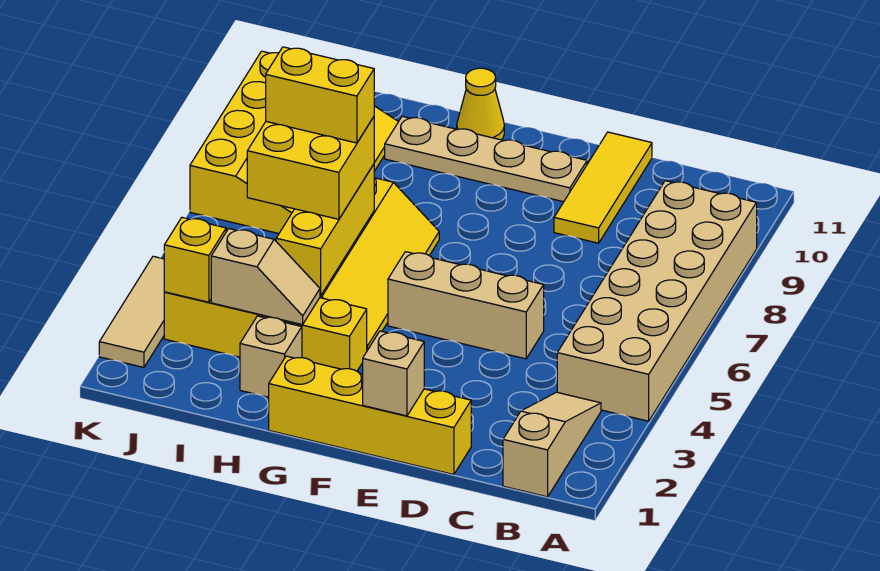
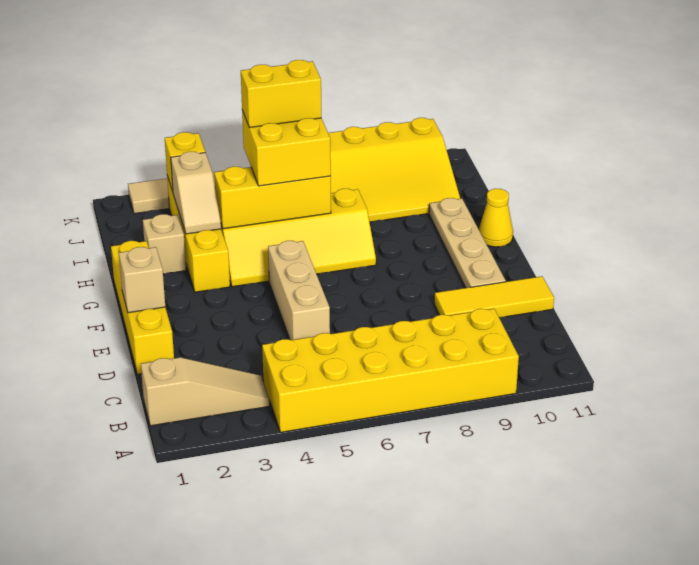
tan 2x6 brick [557,181,757,421] -> yellow 2x6 brick [262,309,519,432]
yellow 1x2 brick [266,47,374,143] -> yellow 1x2 brick turned to [241,60,321,127]

